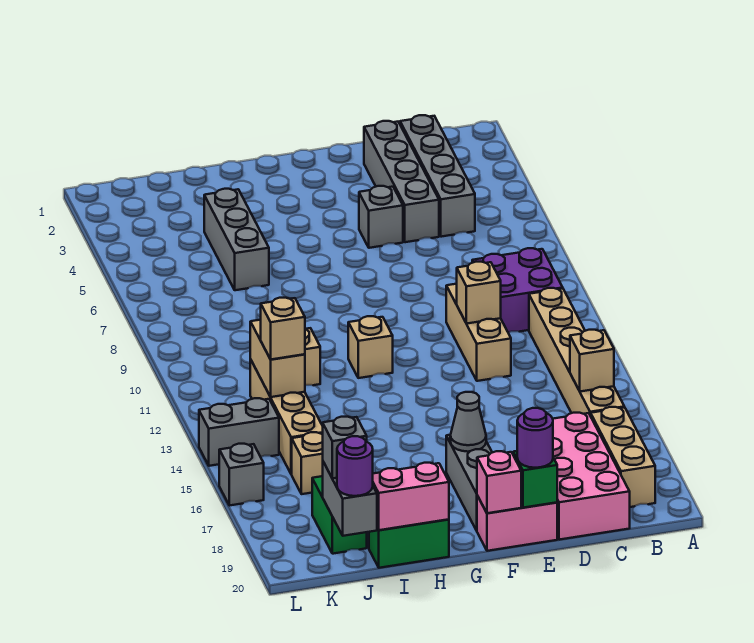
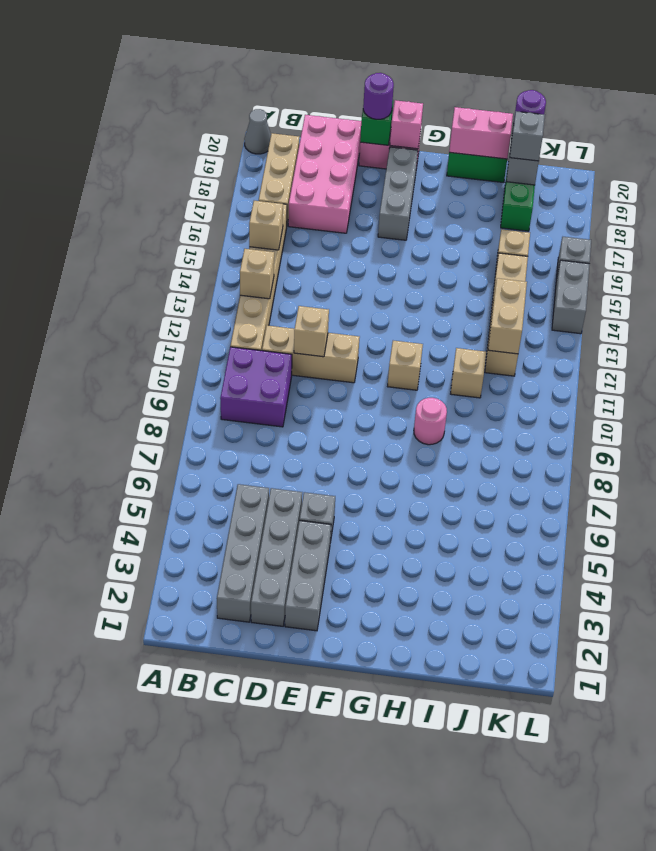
tan 1x3 brick [446,284,511,381] -> tan 1x3 brick turned to [262,325,360,383]
grey 1x1 cone [450,392,486,452] -> grey 1x1 cone moved to [244,109,271,154]
none -> pink 1x1 round brick [414,398,447,445]
grey 1x3 brick [204,189,269,290] -> grey 1x3 brick moved to [285,521,331,631]
tan 1x1 brick [261,298,305,360] -> tan 1x1 brick moved to [240,249,274,299]
grey 1x2 brick [199,398,279,466] -> grey 1x2 brick turned to [552,260,590,334]

